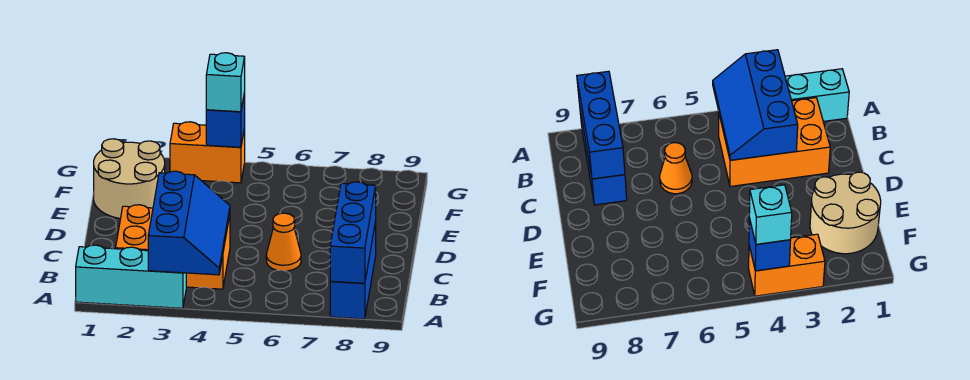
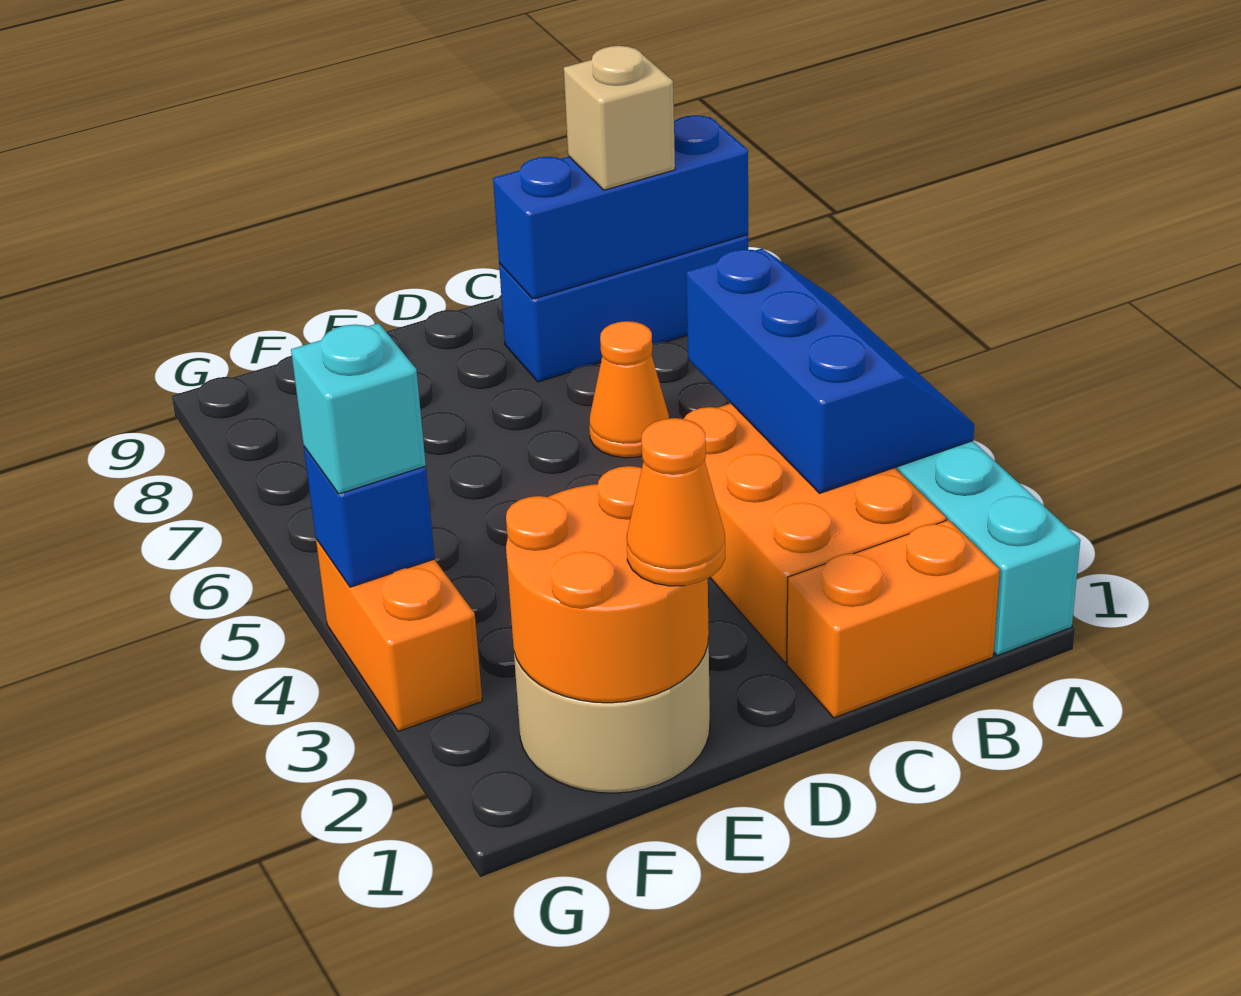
blue 2x3 slope [148,171,230,275] -> blue 2x3 slope turned to [686,249,974,493]
none -> orange 1x2 brick [787,520,1000,718]
none -> tan 1x1 brick [564,46,675,190]
none -> orange 2x2 round brick [506,466,709,703]
none -> orange 1x1 cone [627,418,725,586]

